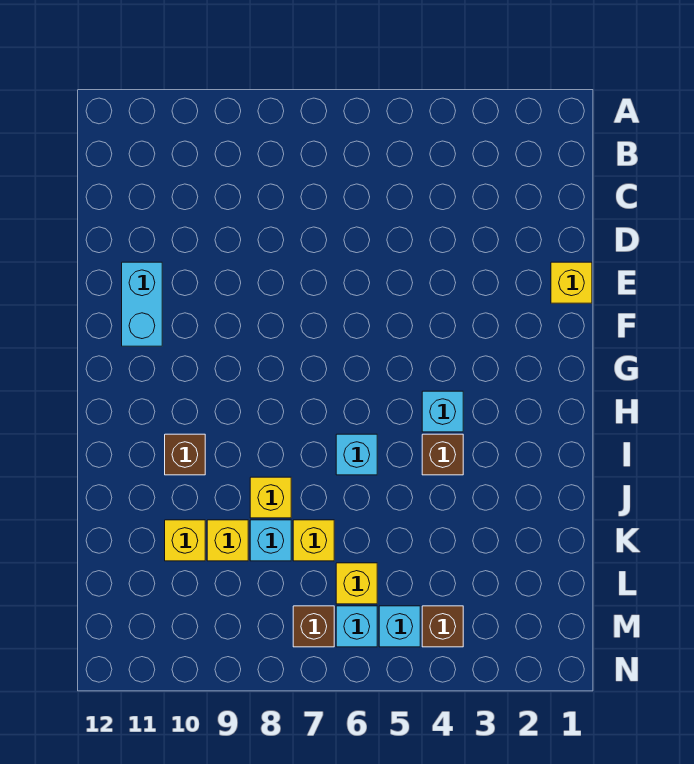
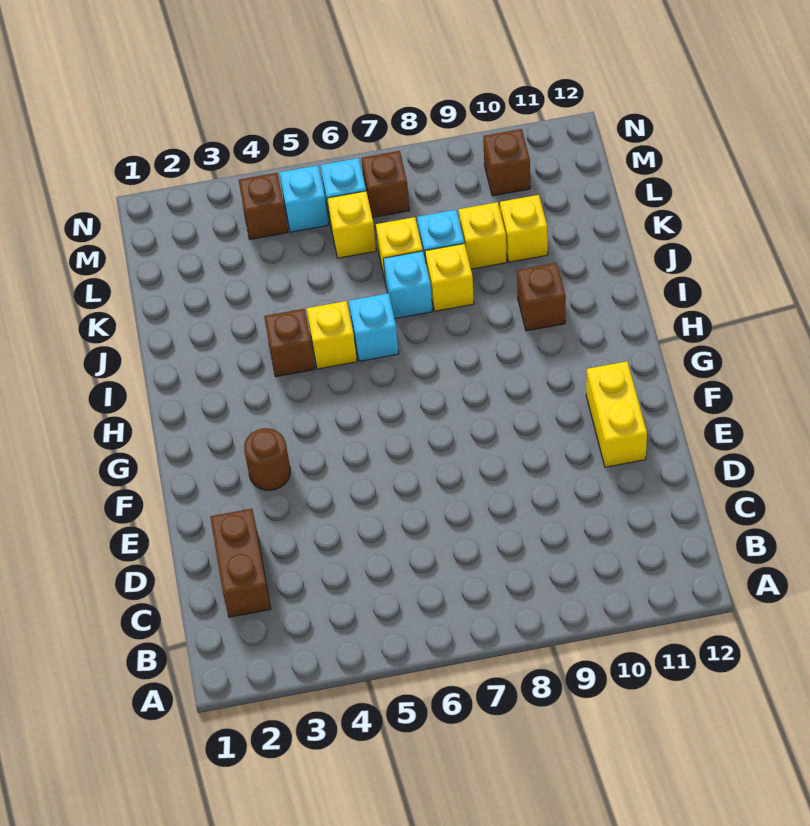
none -> brown 1x2 brick [210,509,271,617]
yellow 1x1 brick [551,262,592,303] -> yellow 1x1 brick moved to [307,301,357,369]
cyan 1x2 brick [122,262,162,346] -> yellow 1x2 brick [586,361,647,467]
none -> brown 1x1 round brick [244,428,290,490]
cyan 1x1 brick [422,391,463,432] -> cyan 1x1 brick moved to [383,251,433,319]
none -> brown 1x1 brick [483,129,530,196]

